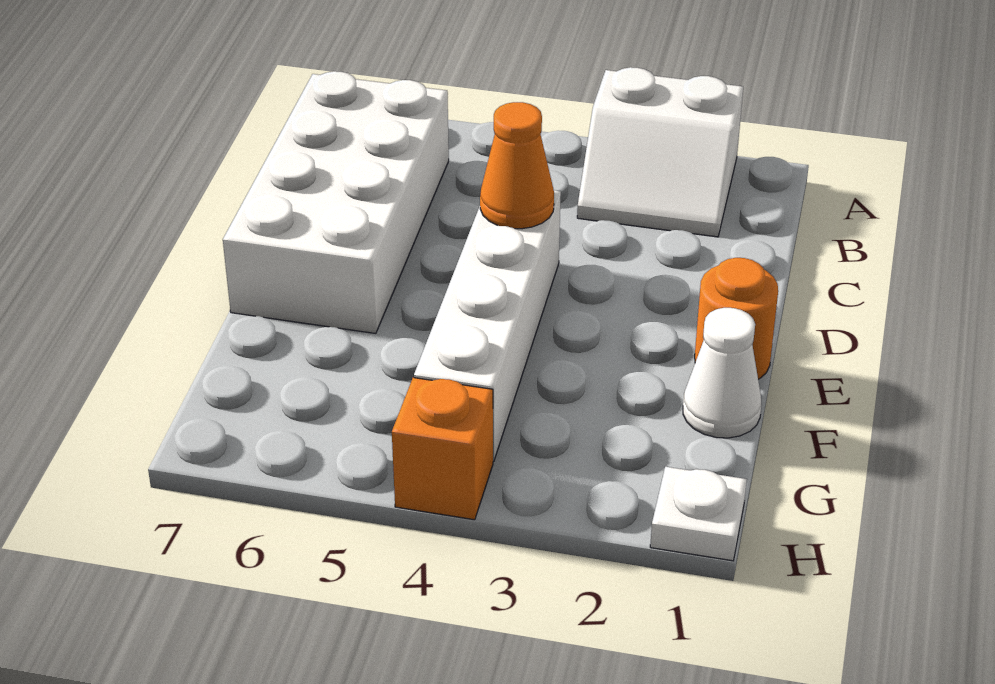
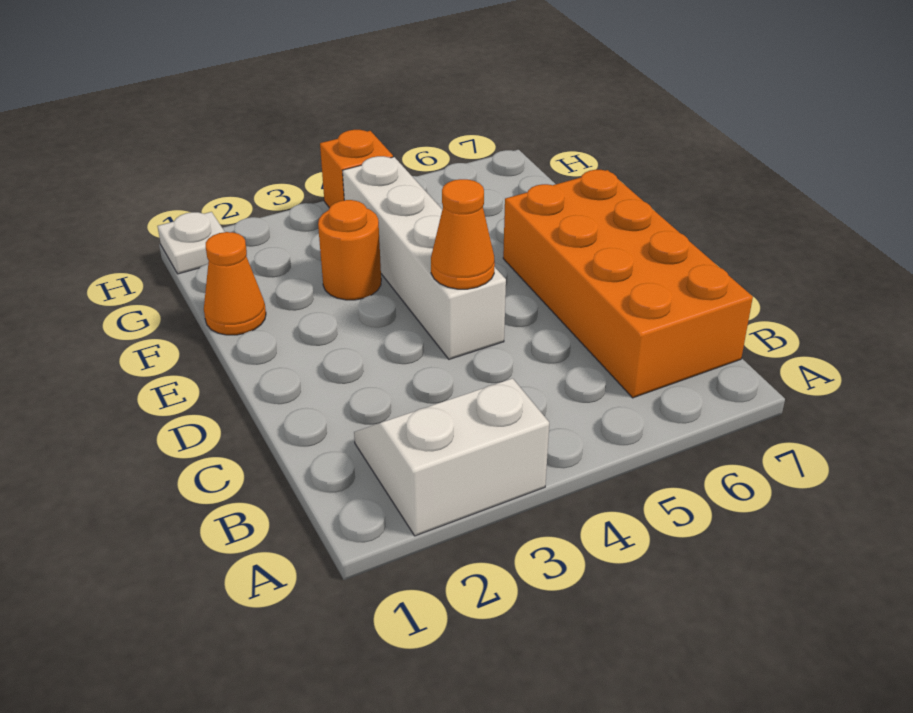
white 2x4 brick [223,71,449,334] -> orange 2x4 brick [503,170,753,398]
orange 1x1 round brick [695,258,778,379] -> orange 1x1 round brick moved to [318,200,381,300]
white 1x1 cone [683,308,762,438] -> orange 1x1 cone [204,232,266,335]

